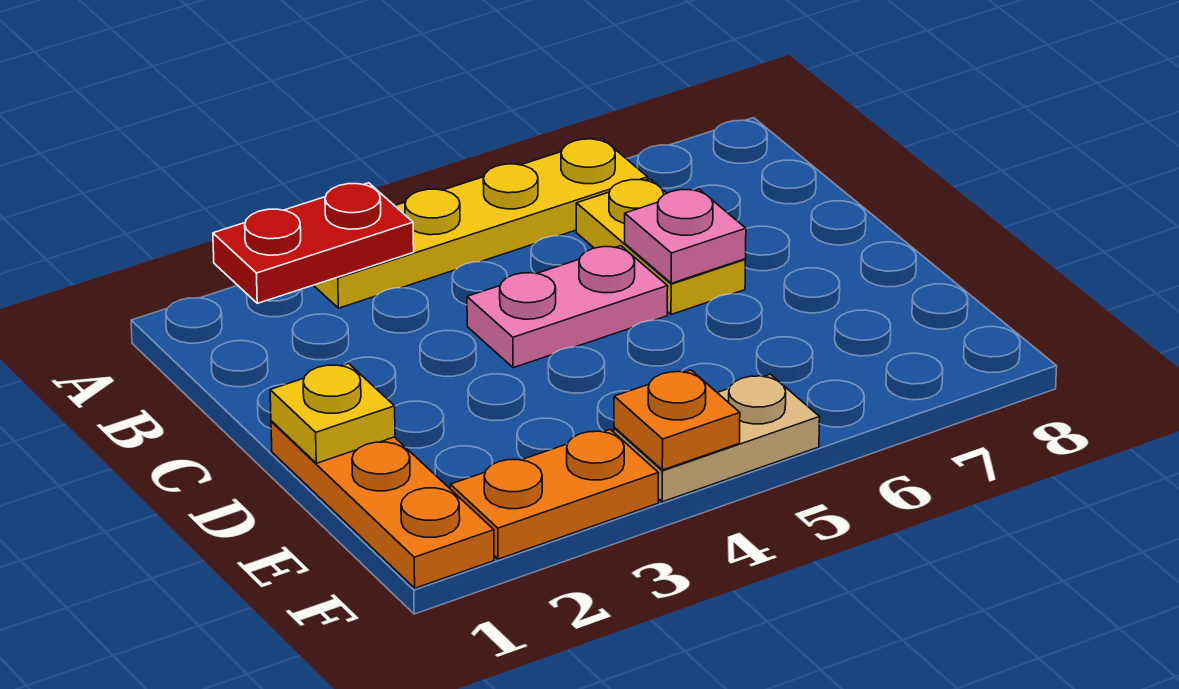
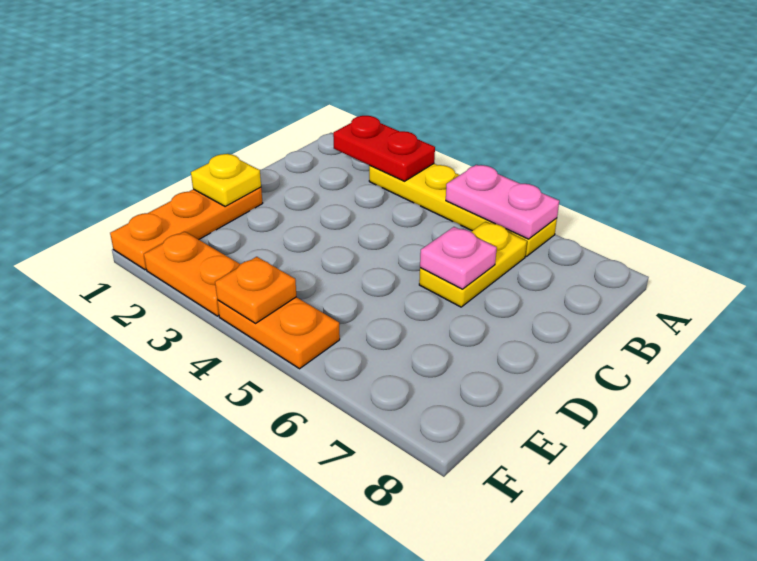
pink 1x2 plate [467,246,668,368] -> pink 1x2 plate moved to [446,165,559,239]
tan 1x2 plate [614,374,820,502] -> orange 1x2 plate [217,297,340,369]

